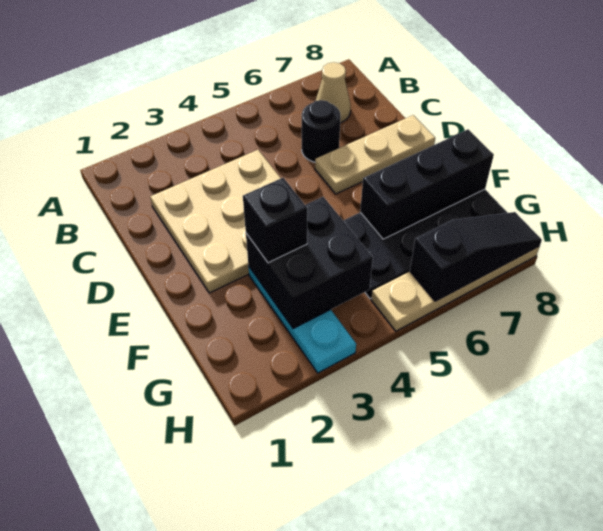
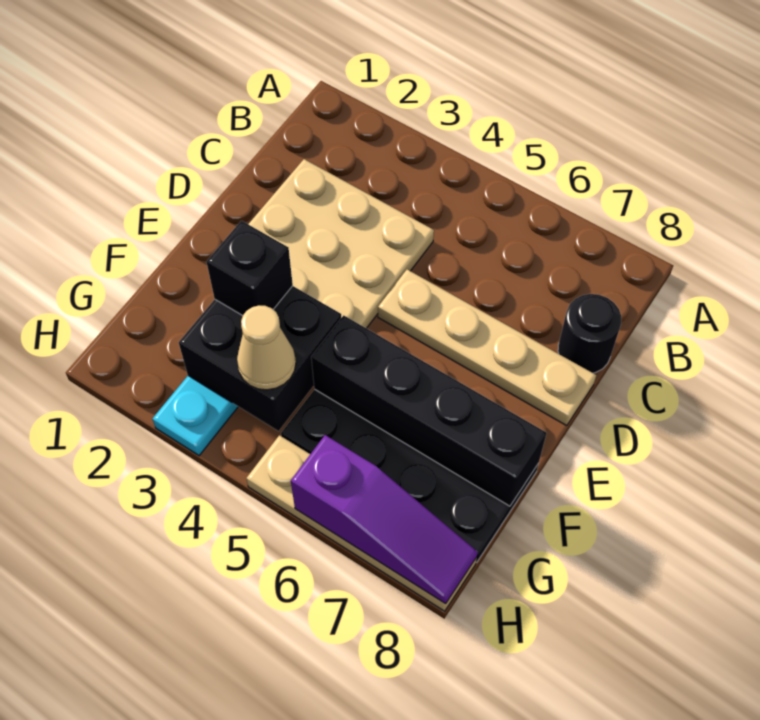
tan 1x1 cone [316,62,351,123] -> tan 1x1 cone moved to [237,305,296,390]
black 1x1 round brick [302,100,341,162] -> black 1x1 round brick moved to [558,294,621,373]
tan 1x3 plate [315,115,435,194] -> tan 1x4 plate [378,270,596,426]
black 1x3 brick [360,129,494,239] -> black 1x4 brick [311,315,546,506]
black 1x3 slope [410,212,542,301] -> purple 1x3 slope [291,435,478,604]

